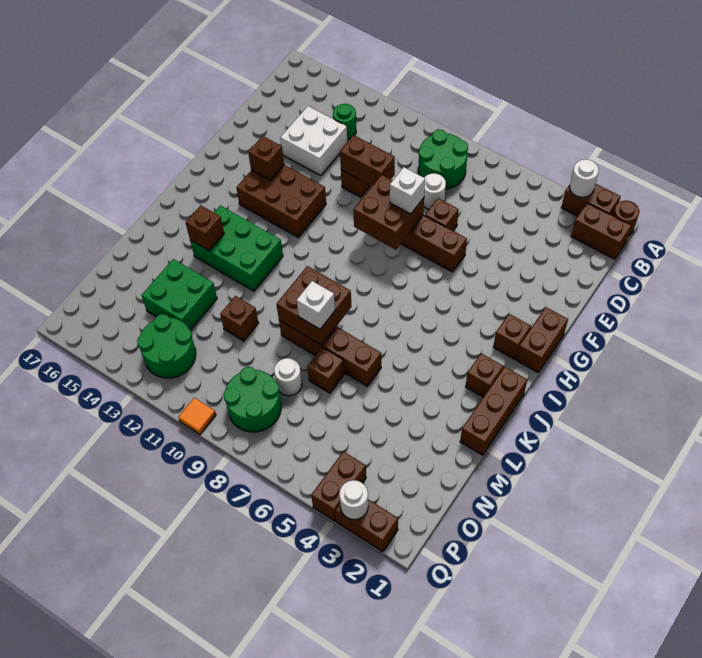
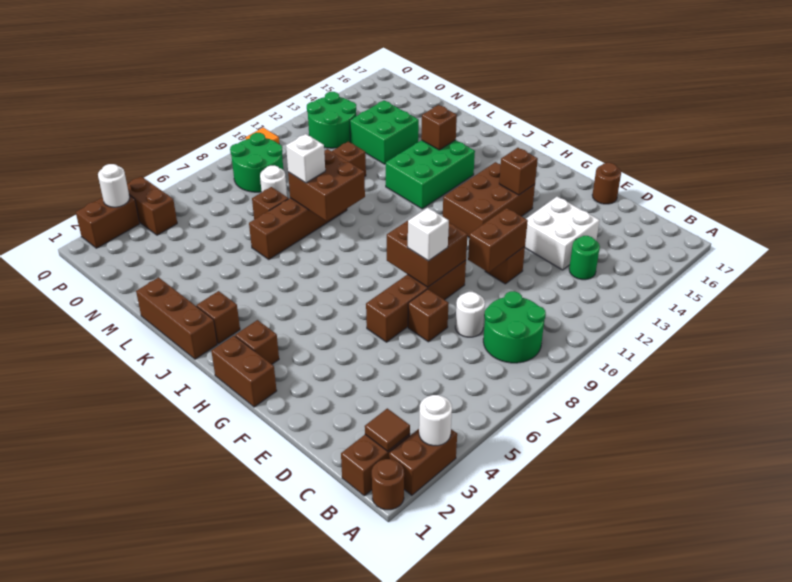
none -> brown 1x1 tile [365,408,410,451]
none -> brown 1x1 round brick [592,163,621,204]

